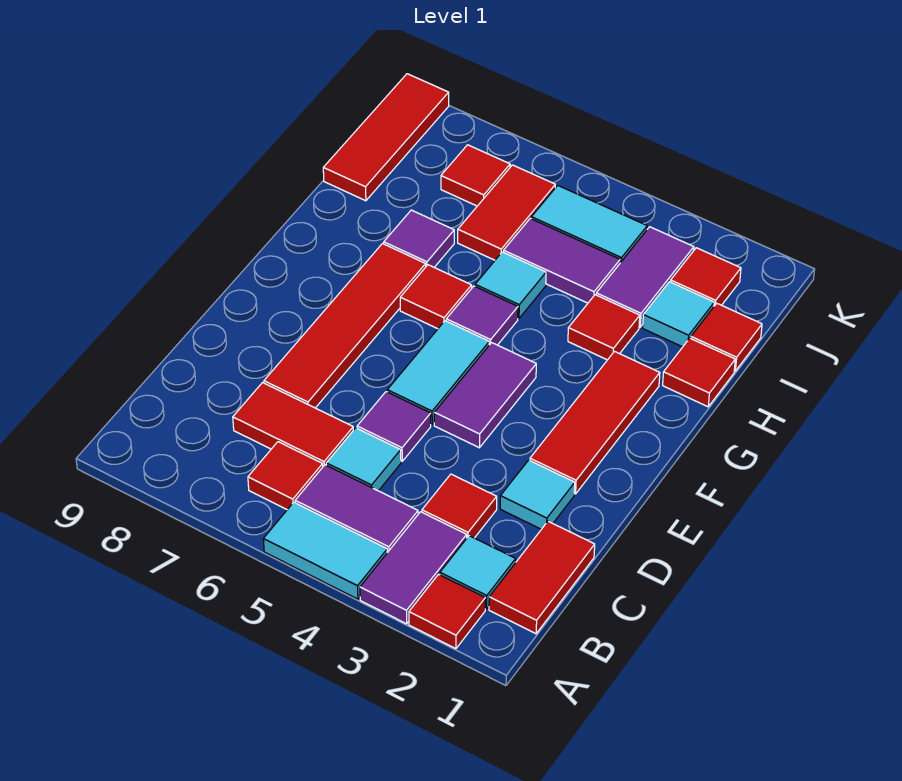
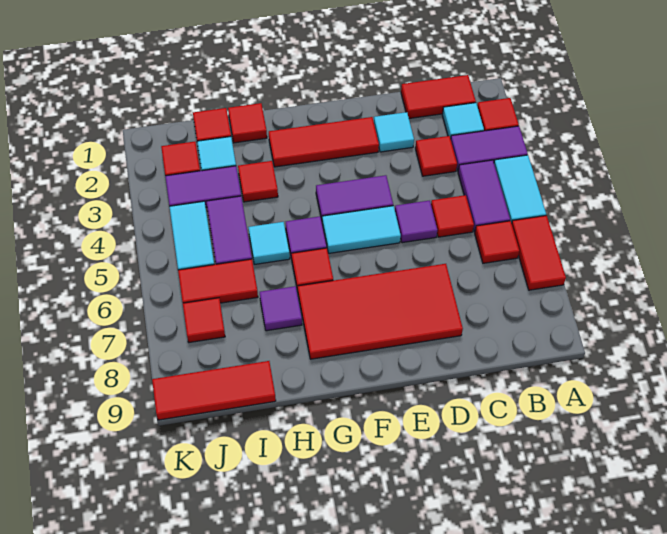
cyan 1x1 tile [326,428,401,491] -> red 1x1 tile [431,195,474,237]
red 1x2 tile [233,383,353,466] -> red 1x2 tile moved to [512,215,566,290]
red 1x4 tile [264,244,426,408] -> red 2x4 tile [298,264,463,359]

